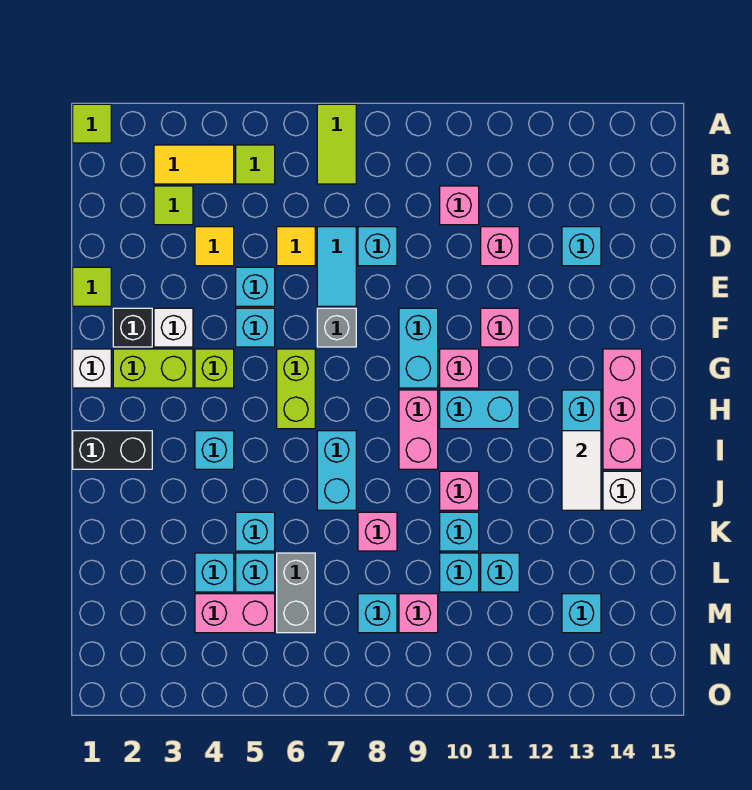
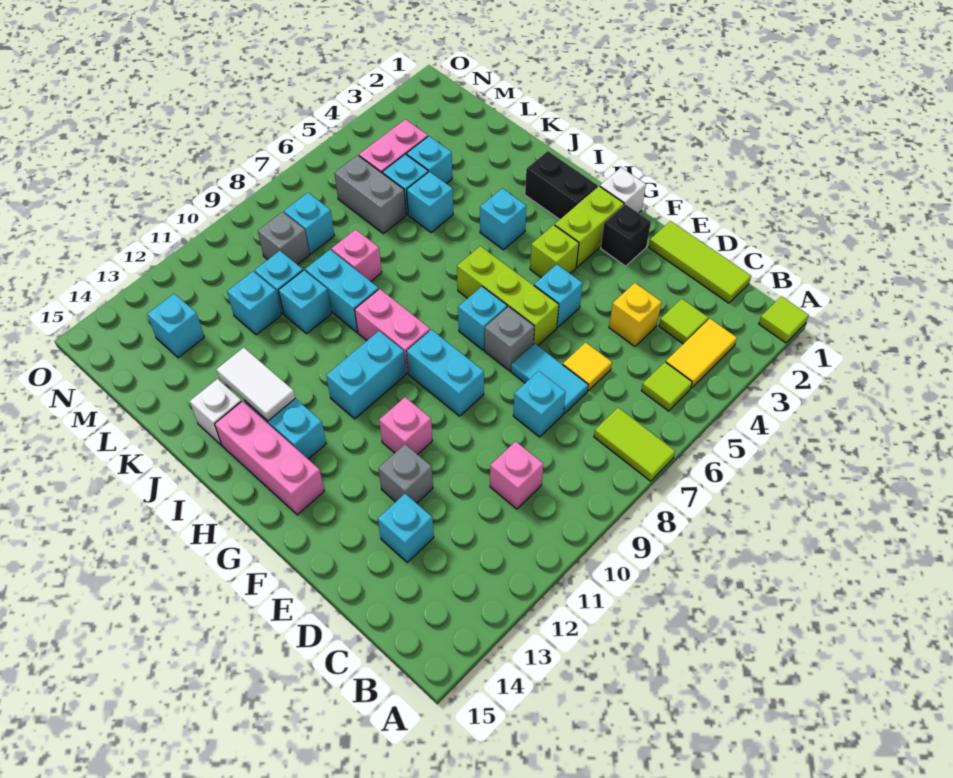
yellow 1x1 tile [195,227,234,266] -> yellow 1x1 brick [609,283,662,347]
pink 1x1 brick [481,227,519,266] -> none
lime 1x1 tile [73,267,111,306] -> lime 1x3 tile [649,221,751,303]
cyan 1x1 brick [236,267,275,306] -> cyan 1x1 brick moved to [458,287,507,350]
none -> grey 1x1 brick [378,444,433,503]
white 1x1 brick [154,308,193,347] -> none
lime 1x2 brick [277,349,315,429] -> lime 1x3 brick [457,246,559,346]
pink 1x1 brick [440,349,479,388] -> none
black 1x2 brick [73,431,152,469] -> black 1x2 brick turned to [525,151,598,219]
cyan 1x2 brick [317,431,356,510] -> cyan 1x2 brick moved to [305,250,379,332]
pink 1x1 brick [440,471,479,510] -> none
pink 1x1 brick [399,594,438,633] -> grey 1x1 brick [258,212,309,265]

